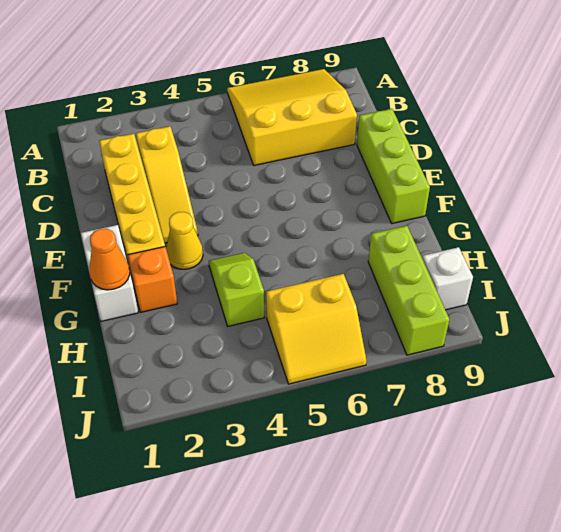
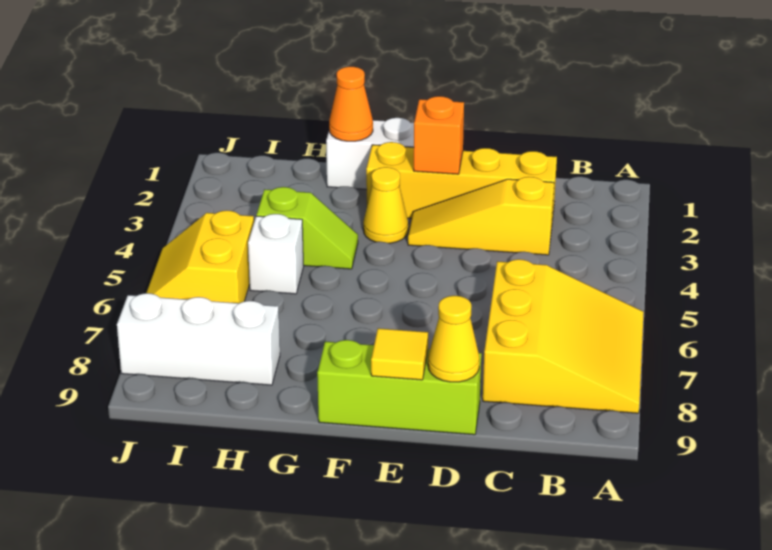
none -> yellow 1x1 cone [428,296,480,382]
none -> yellow 1x1 tile [371,328,428,380]
orange 1x1 brick [128,247,177,312] -> orange 1x1 brick moved to [414,96,464,174]
lime 1x3 brick [368,226,449,355] -> white 1x3 brick [117,293,280,385]
white 1x1 brick [422,247,473,310] -> white 1x1 brick moved to [248,214,304,294]

